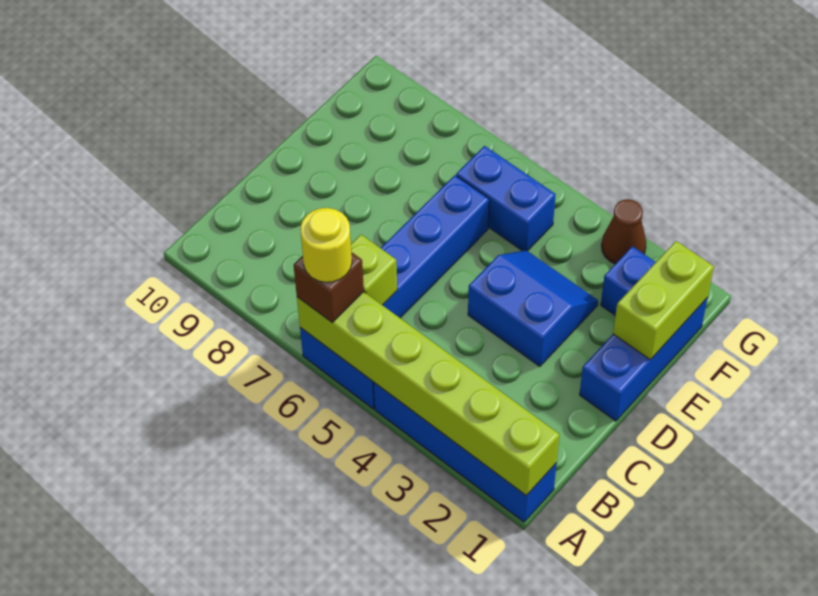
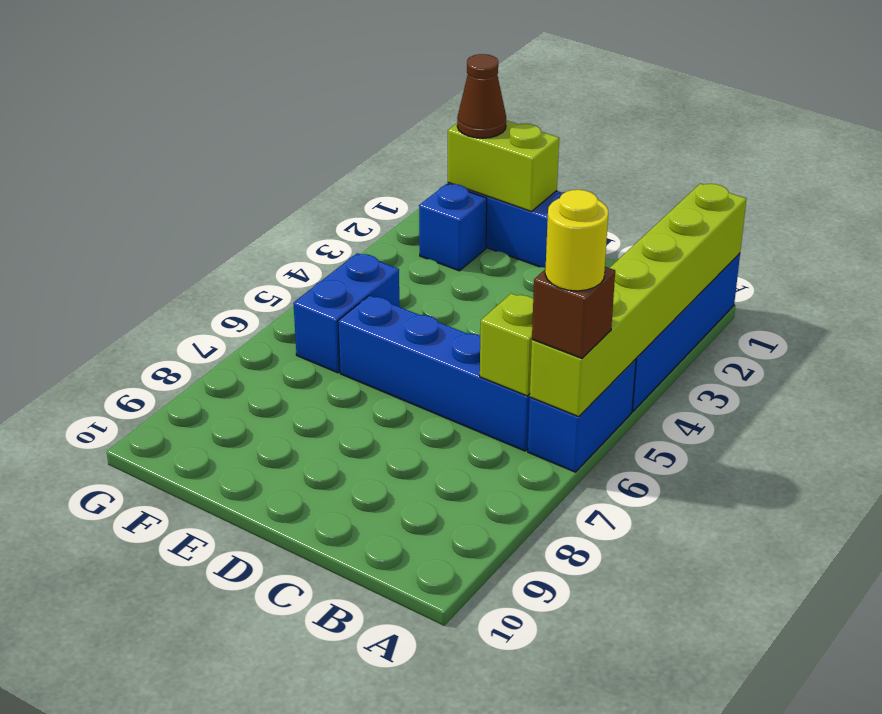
blue 2x2 slope [468,250,598,366] -> none
brown 1x1 cone [602,199,646,264] -> brown 1x1 cone moved to [457,54,506,138]

